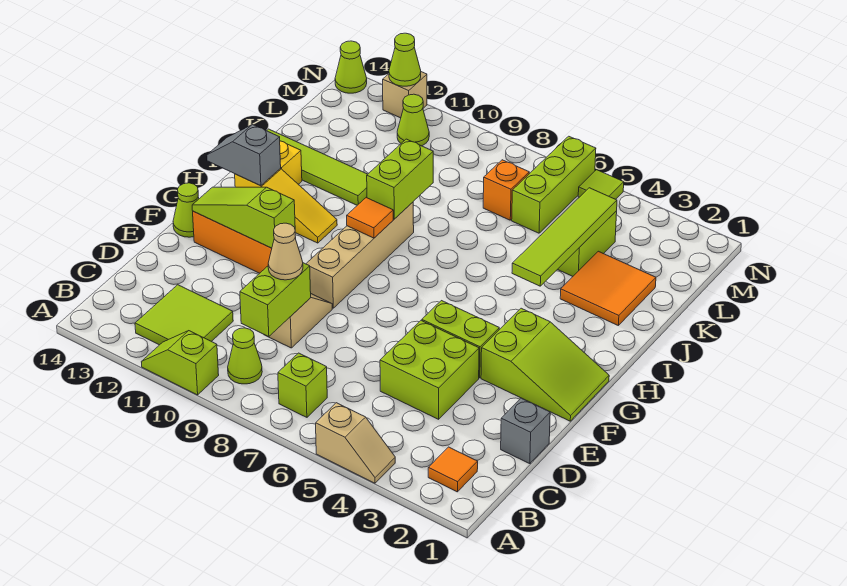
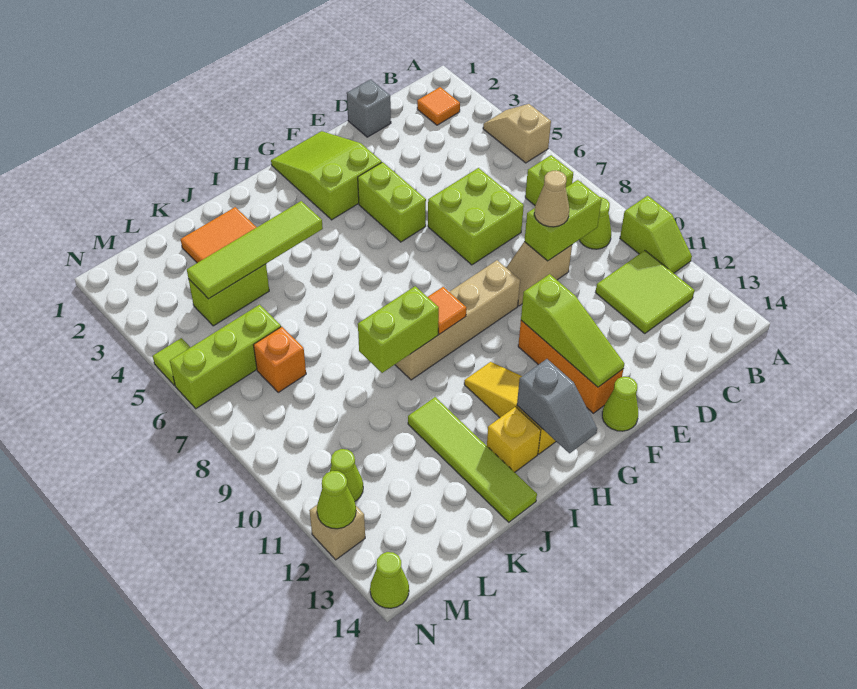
lime 2x2 brick [380,321,479,419] -> lime 2x2 brick moved to [428,168,524,265]

